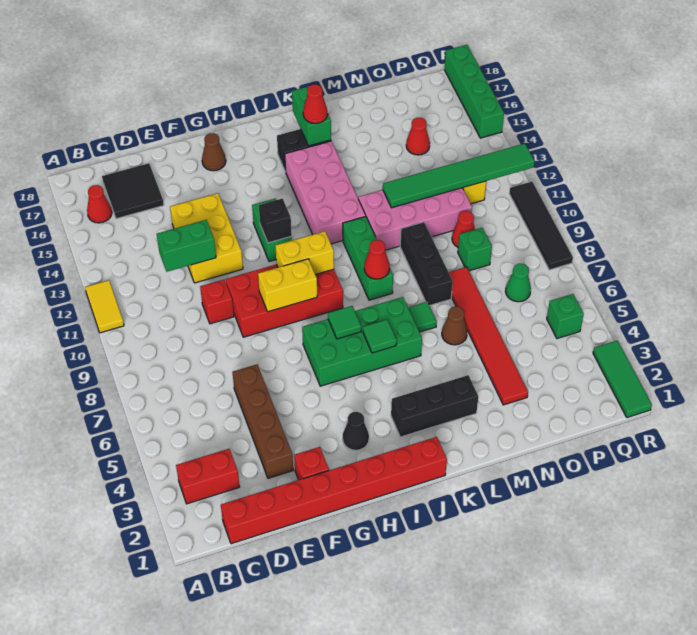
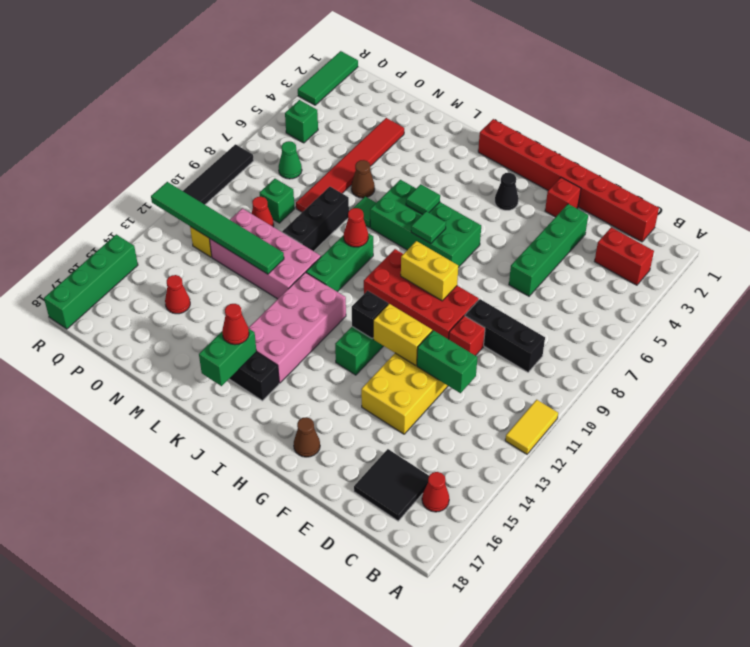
brown 1x4 brick [232,364,293,478] -> green 1x4 brick [509,204,588,296]
yellow 1x2 brick [275,231,334,275] -> yellow 1x2 brick moved to [373,304,432,366]
black 1x3 brick [391,375,478,437] -> black 1x3 brick moved to [465,299,545,372]

